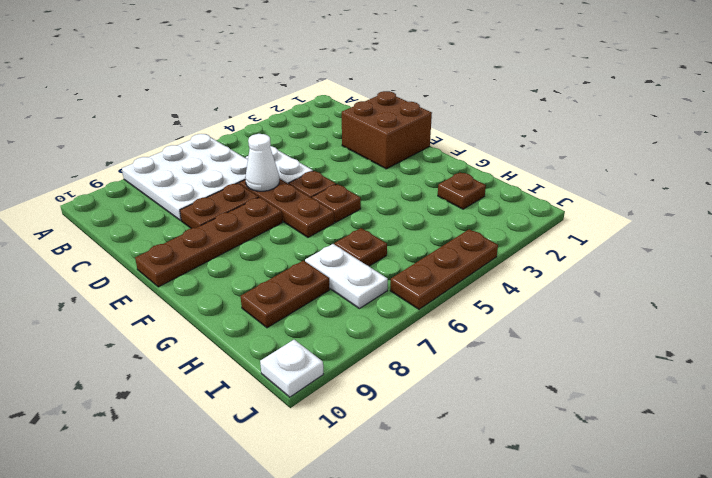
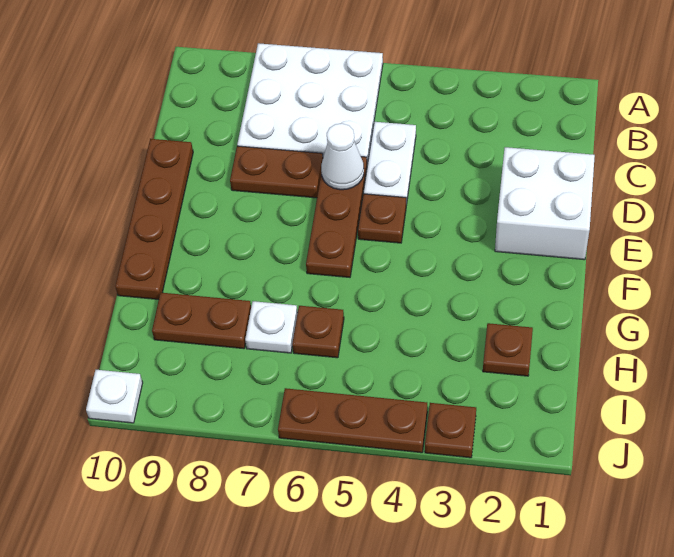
brown 2x2 brick [342,91,432,169] -> white 2x2 brick [495,147,595,260]
brown 1x4 plate [135,197,282,287] -> brown 1x4 plate turned to [115,139,193,300]
brown 1x1 plate [312,184,361,222] -> brown 1x1 plate moved to [425,403,476,458]
white 1x2 plate [305,244,388,309] -> white 1x1 plate [245,301,298,353]

